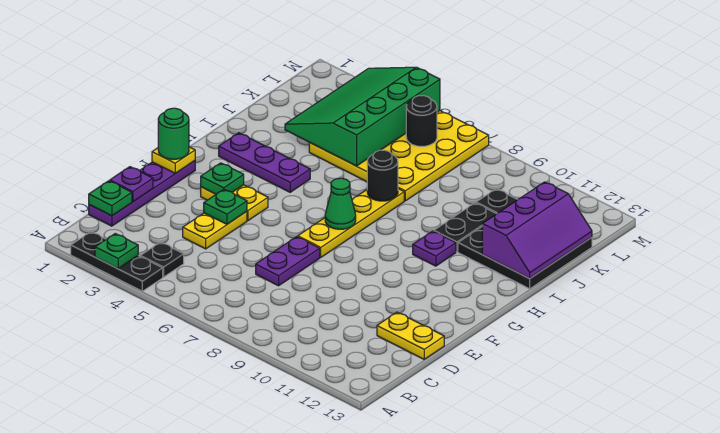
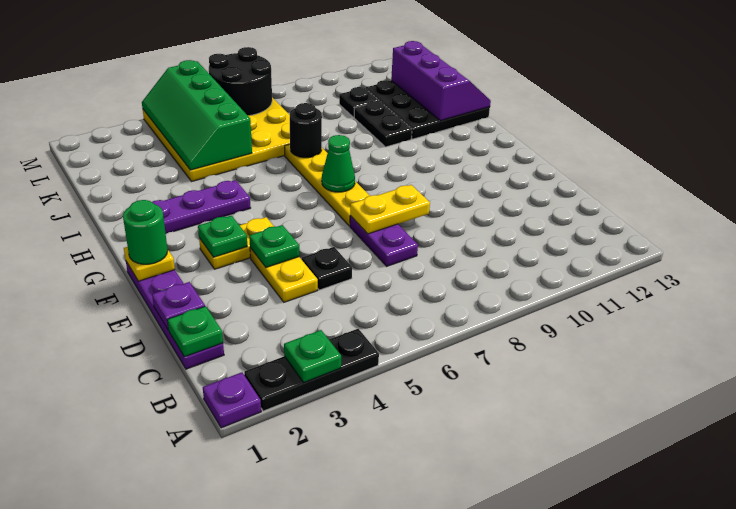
black 1x1 plate [140,242,184,277] -> black 1x1 plate moved to [302,247,352,290]
yellow 1x2 plate [377,312,444,359] -> yellow 1x2 plate moved to [350,185,430,234]
purple 1x1 plate [413,231,456,266] -> purple 1x1 plate moved to [203,372,261,428]
green 3x4 slope [285,67,440,166] -> green 2x4 slope [142,60,252,170]
black 1x1 round brick [406,95,437,146] -> black 2x2 round brick [209,47,272,116]

